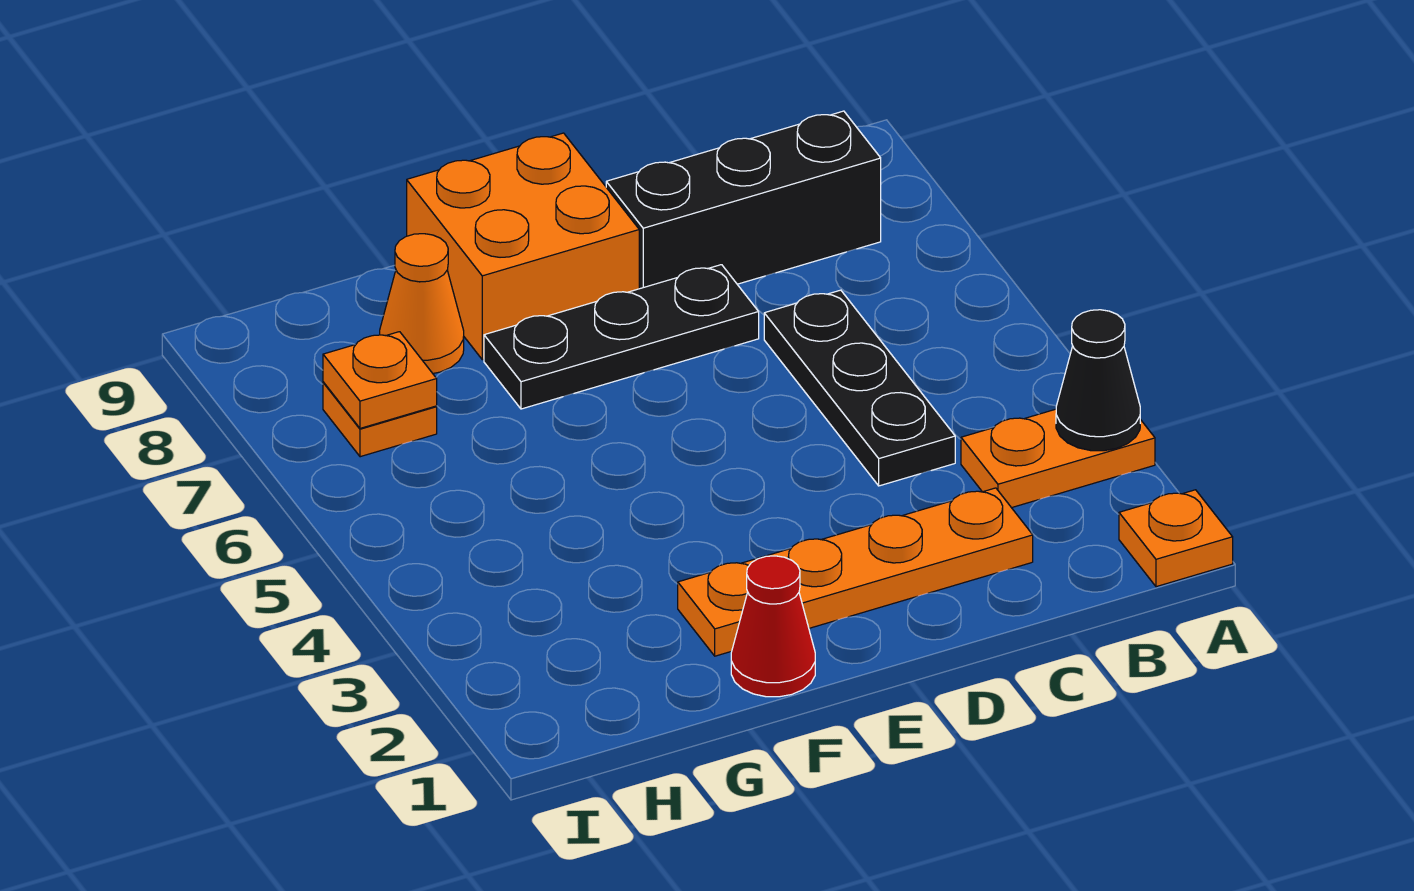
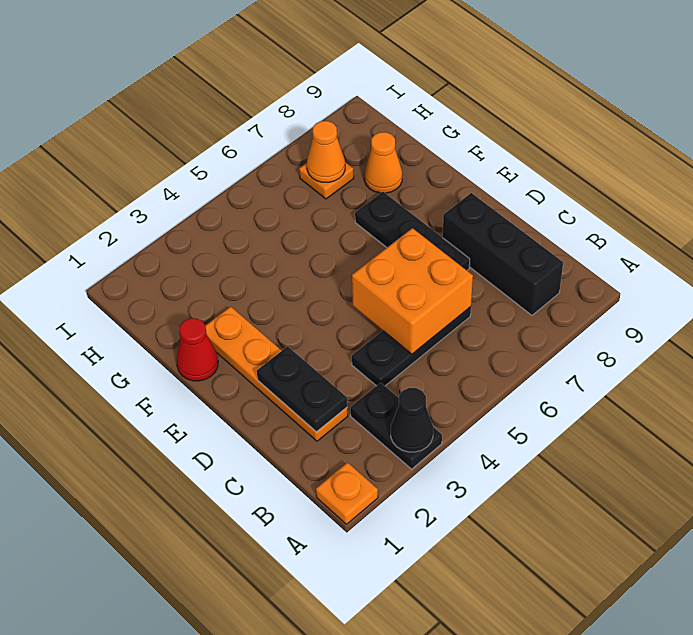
orange 1x2 plate [961,409,1155,508] -> black 1x2 plate [350,383,442,469]
none -> black 1x2 plate [257,346,347,432]
orange 2x2 brick [407,133,639,360] -> orange 2x2 brick moved to [352,228,473,354]
orange 1x1 plate [323,332,437,428] -> orange 1x1 cone [307,121,345,182]

